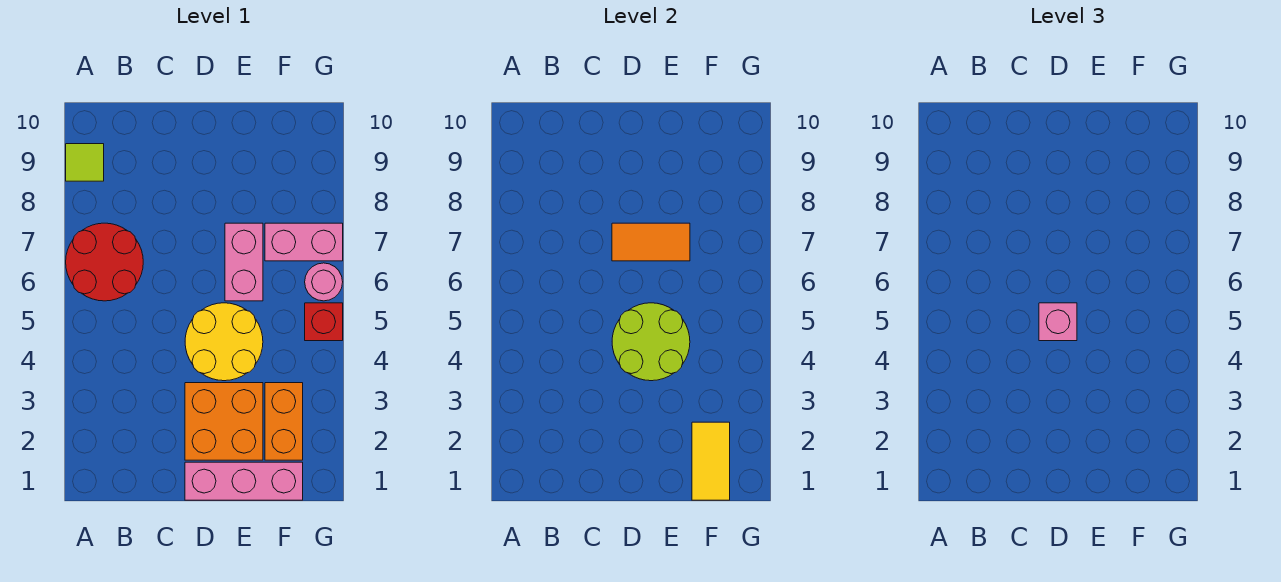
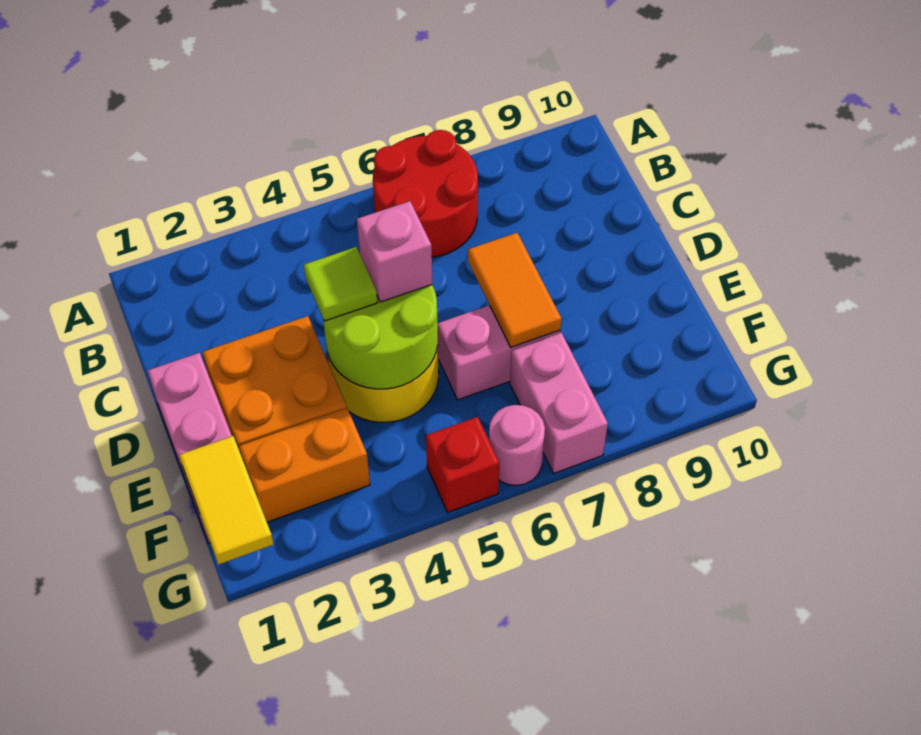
lime 1x1 tile [66,144,104,181] -> lime 1x1 tile moved to [304,247,377,321]
yellow 1x2 tile [692,422,730,500] -> yellow 1x2 tile turned to [179,436,274,565]

